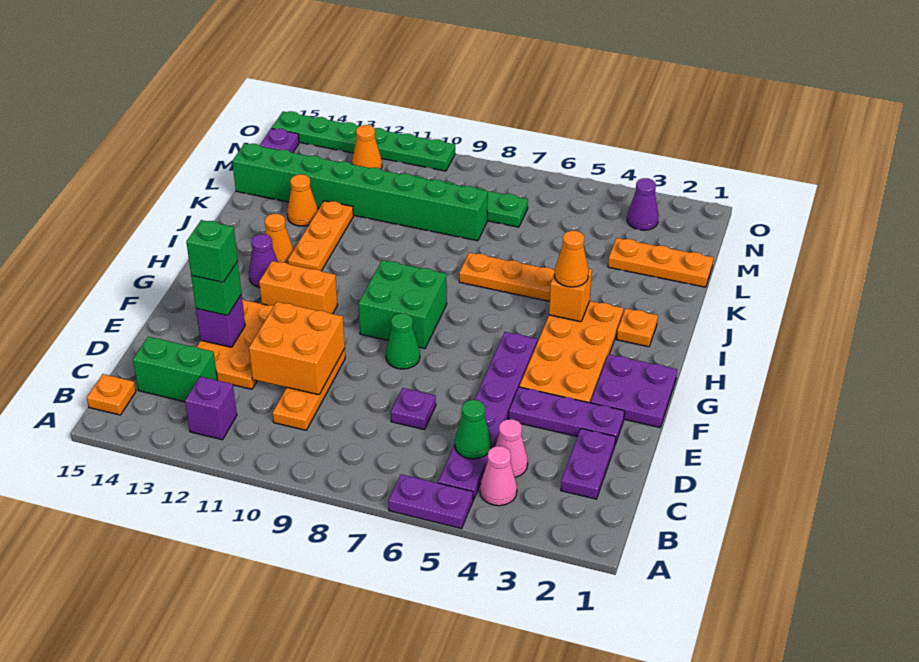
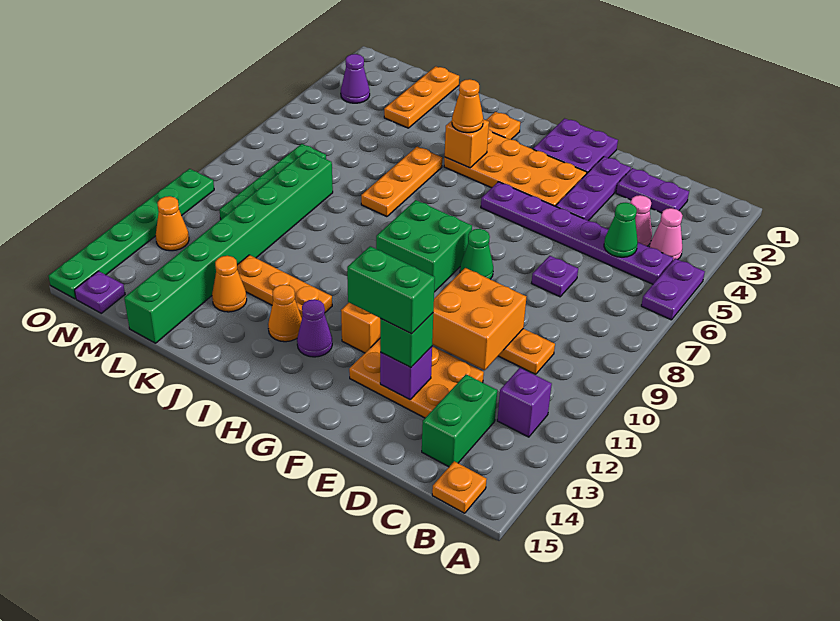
green 1x1 brick [186,220,238,282] -> green 1x2 brick [347,246,435,334]

